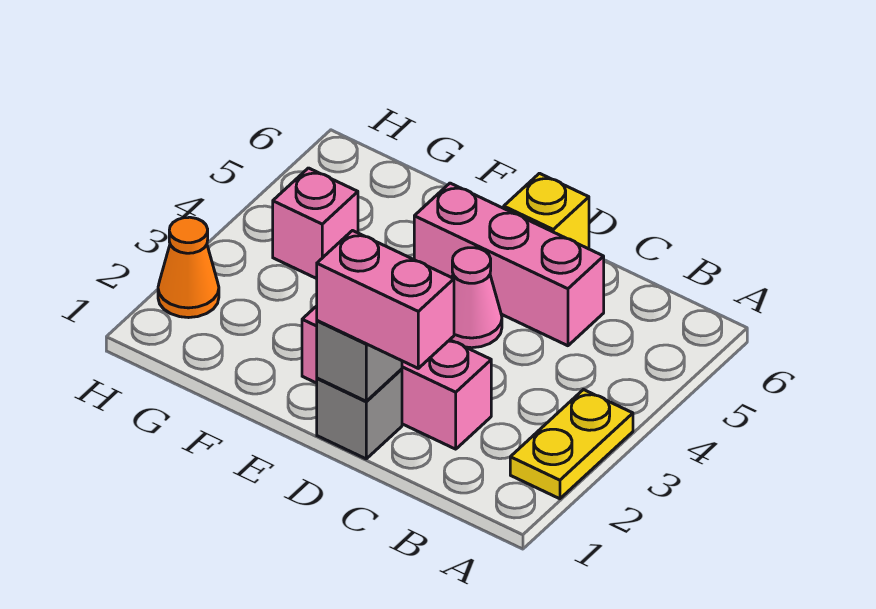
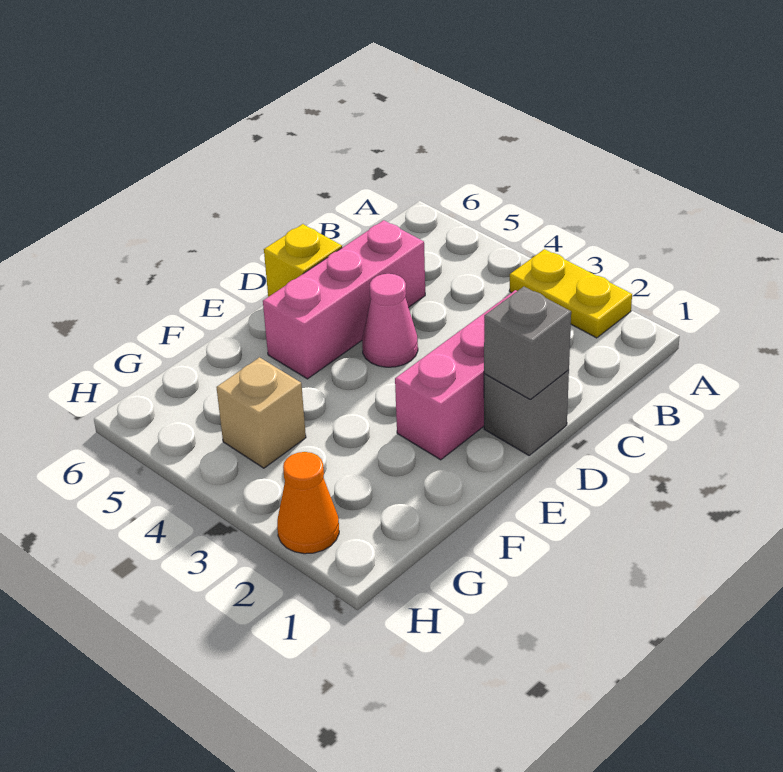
pink 1x2 brick [317,231,454,368] -> none
pink 1x1 brick [273,168,358,279] -> tan 1x1 brick [216,357,306,468]

